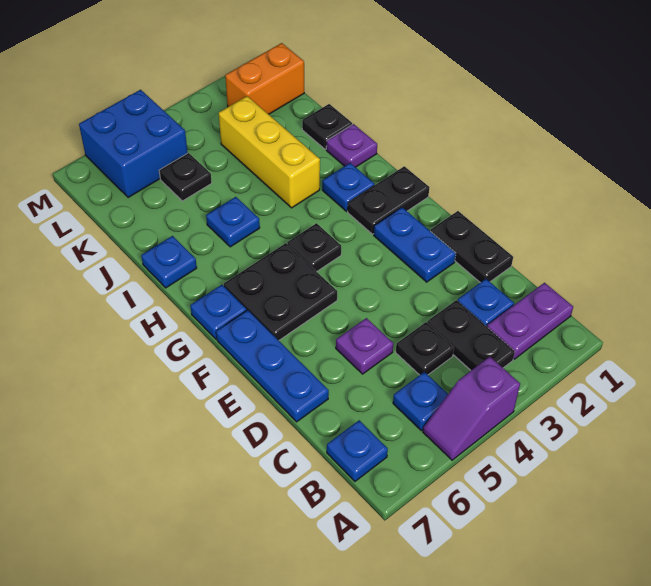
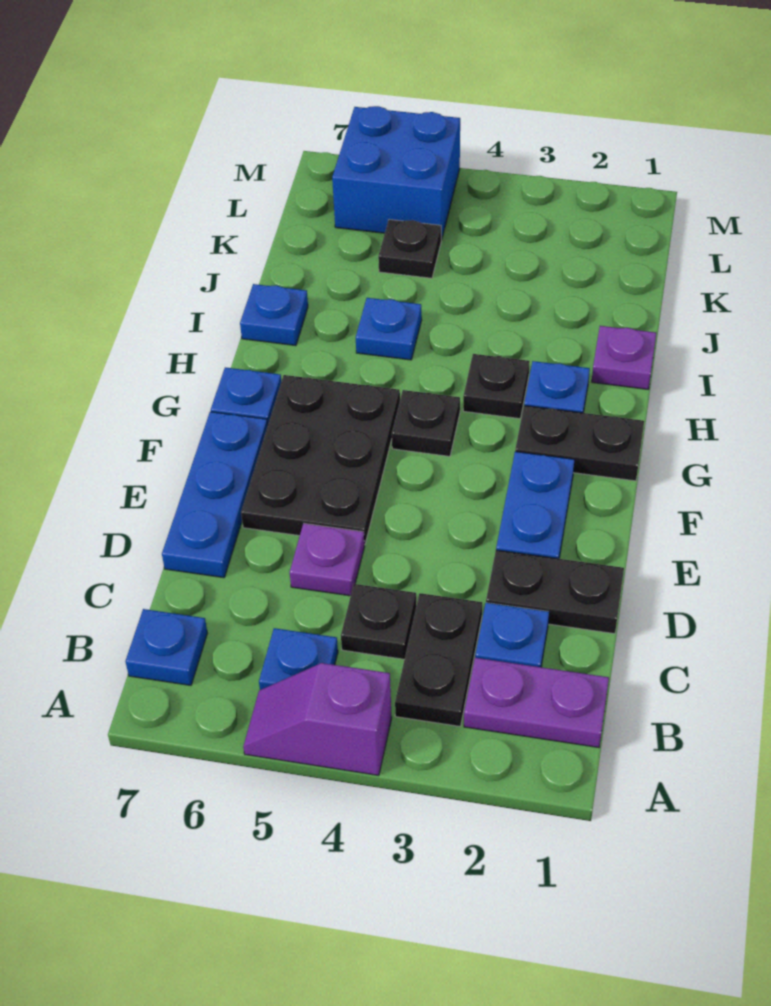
black 1x2 plate [431,211,513,283] -> black 1x2 plate turned to [486,550,624,634]
black 2x2 plate [224,243,337,340] -> black 2x3 plate [241,375,400,545]
yellow 1x3 brick [219,96,320,208] -> none
black 1x1 plate [302,104,352,149] -> black 1x1 plate moved to [463,354,530,419]
orange 1x2 brick [225,43,304,114] -> none

